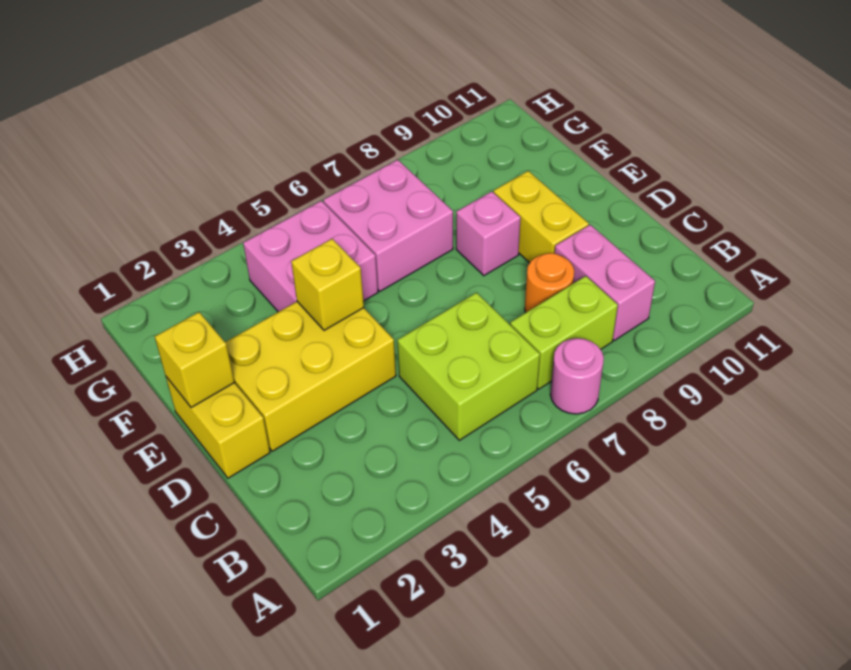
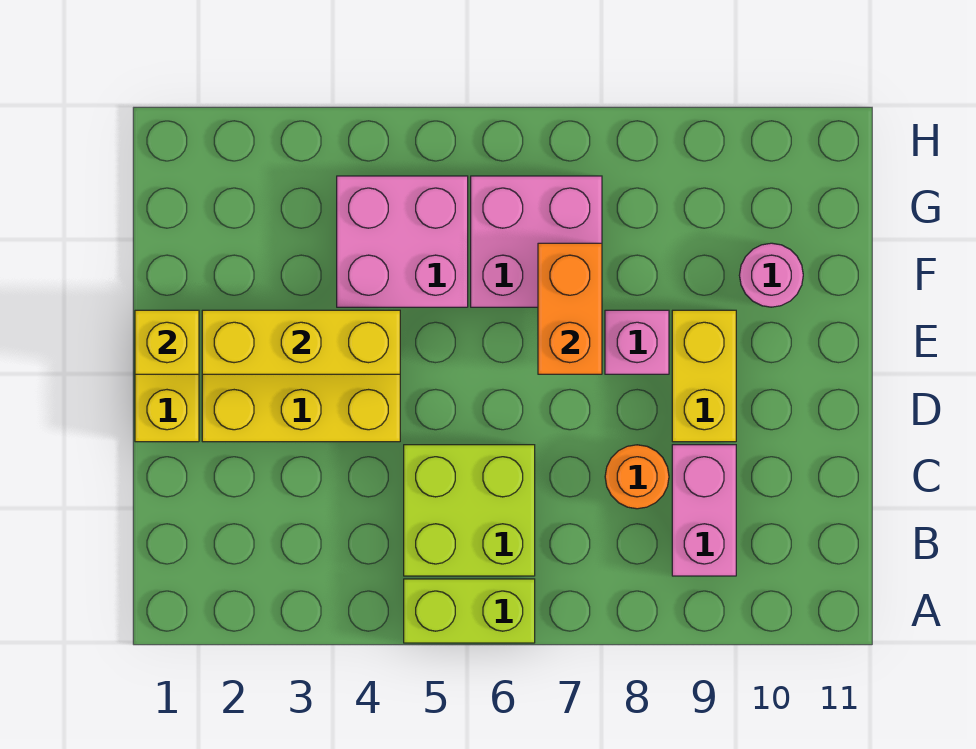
pink 1x1 round brick [550,338,604,414] -> pink 1x1 round brick moved to [739,243,803,307]
lime 1x2 brick [510,276,618,389] -> lime 1x2 brick moved to [404,579,535,643]
yellow 1x1 brick [291,239,364,330] -> yellow 1x3 brick [202,310,400,374]
none -> orange 1x2 brick [538,243,602,374]

